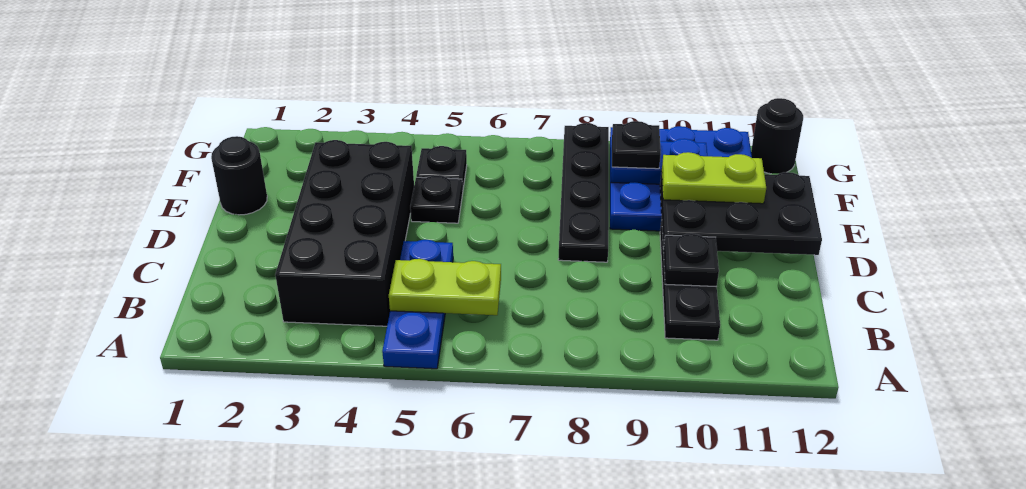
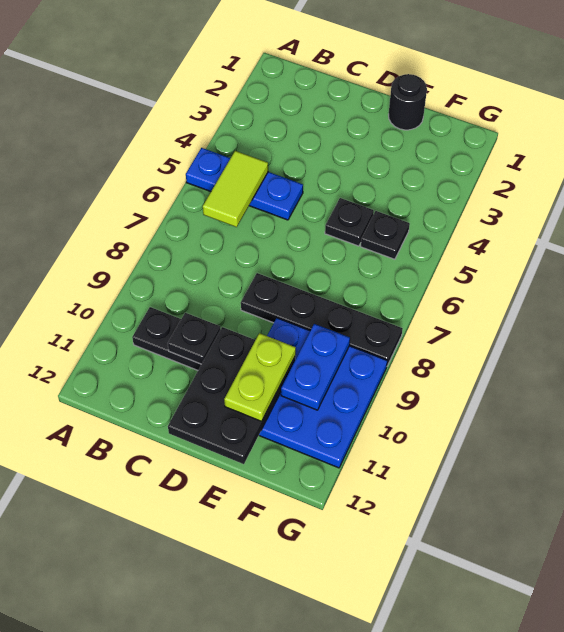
black 2x4 brick [275,140,414,326] -> none
lime 1x2 plate [389,259,501,315] -> lime 1x2 tile [203,151,268,227]
black 1x1 plate [612,121,661,169] -> none
black 1x1 round brick [751,98,803,174] -> none

